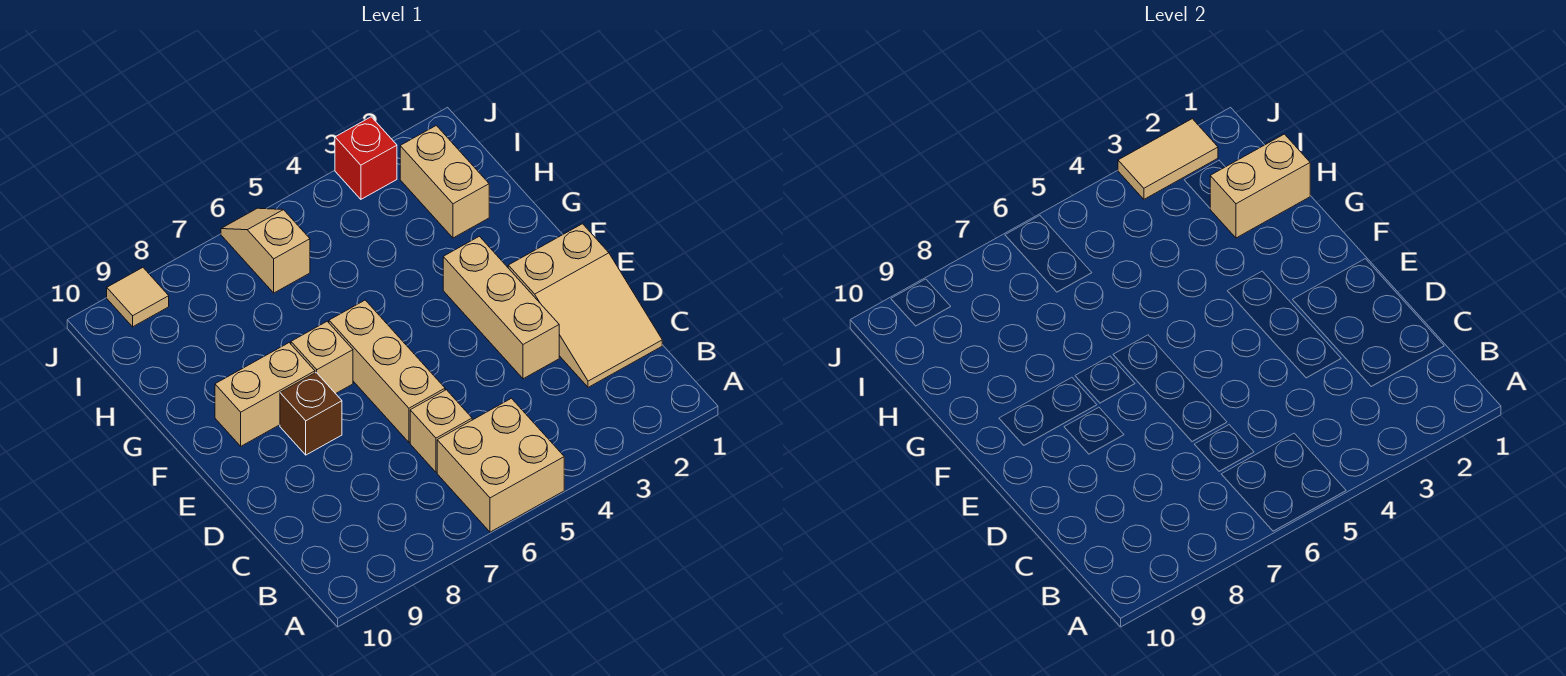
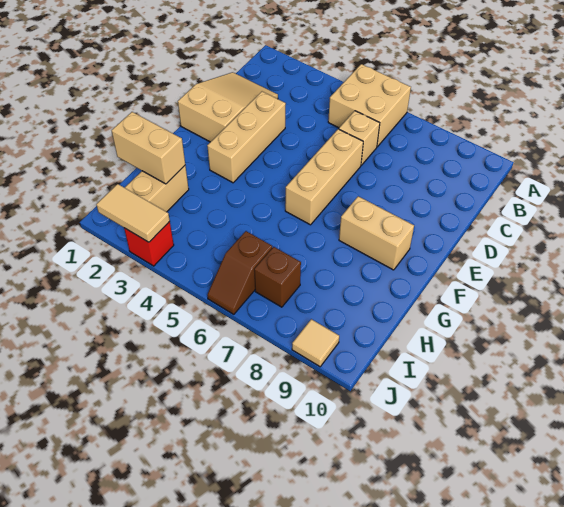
brown 1x1 brick [280,373,342,455] -> brown 1x1 brick moved to [254,247,301,307]
tan 1x1 brick [291,321,353,394] -> none
tan 1x2 slope [221,208,310,293] -> brown 1x2 slope [207,231,272,314]

